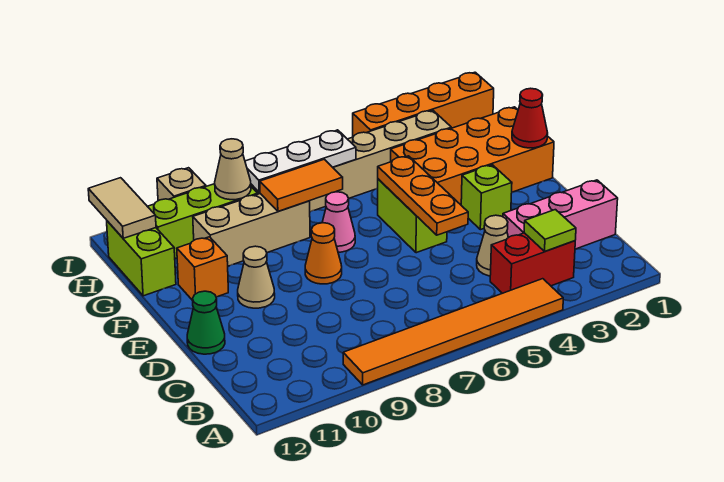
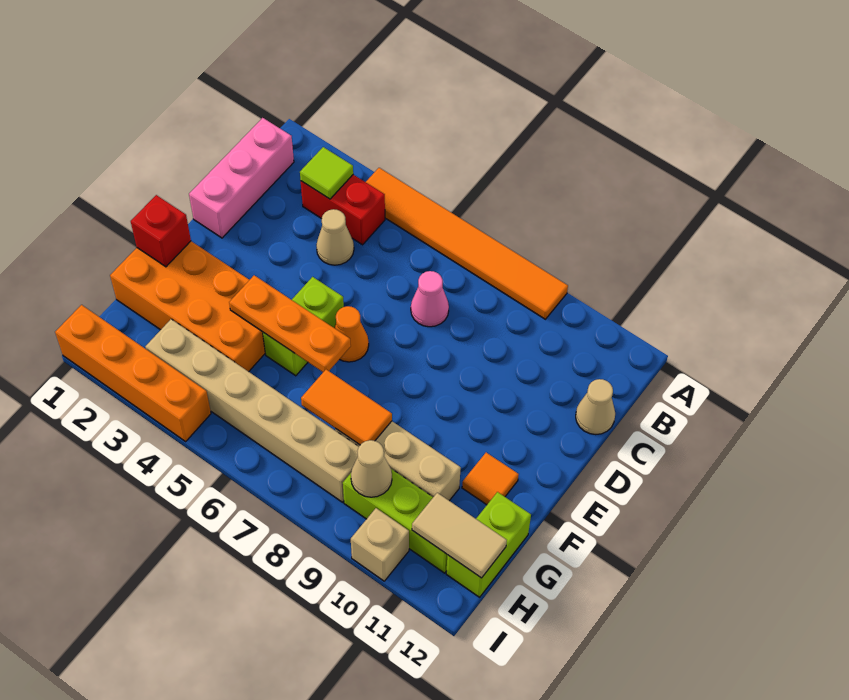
pink 1x3 brick [503,180,618,249] -> pink 1x3 brick turned to [189,118,294,238]
orange 1x3 plate [378,156,468,235] -> orange 1x3 plate turned to [229,275,351,372]
green 1x1 cone [187,291,225,354] -> none
lime 1x1 brick [461,165,512,230] -> none
orange 1x1 cone [305,223,342,284] -> orange 1x1 cone moved to [334,306,369,362]
tan 1x1 cone [238,246,275,308] -> tan 1x1 cone moved to [576,379,615,435]
red 1x1 cone [512,88,548,148] -> red 1x1 brick [131,195,191,267]
pink 1x1 cone [322,192,355,252] -> pink 1x1 cone moved to [411,271,449,327]
orange 1x1 brick [177,237,228,300] -> orange 1x1 tile [462,453,519,505]
white 1x3 plate [245,130,356,192] -> none
tan 1x2 tile [88,178,156,238] -> tan 1x2 tile turned to [412,493,507,578]

